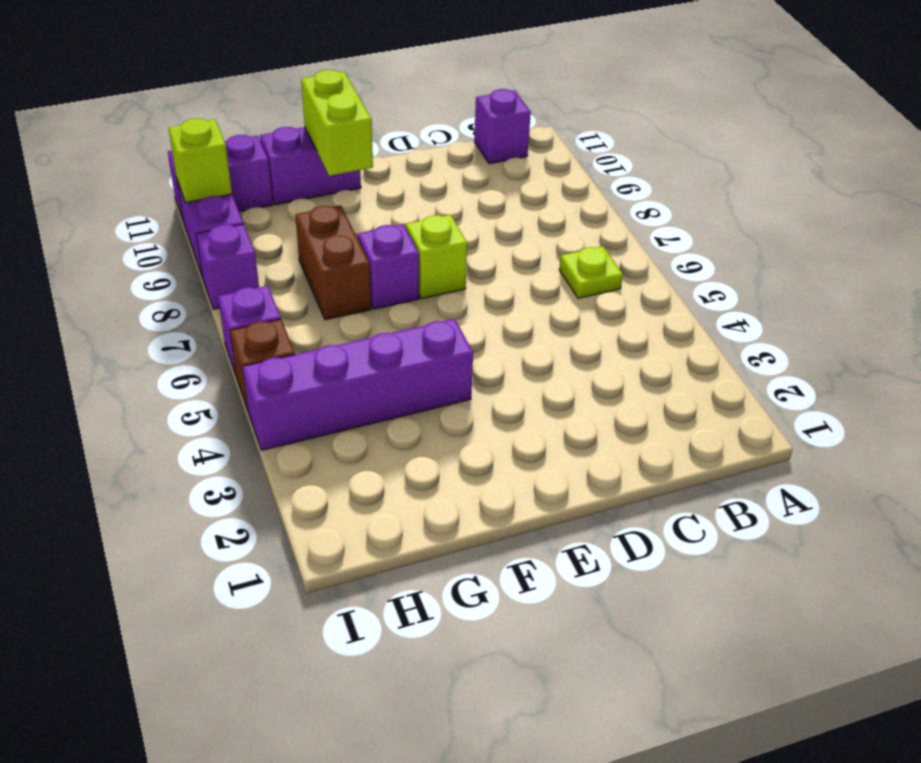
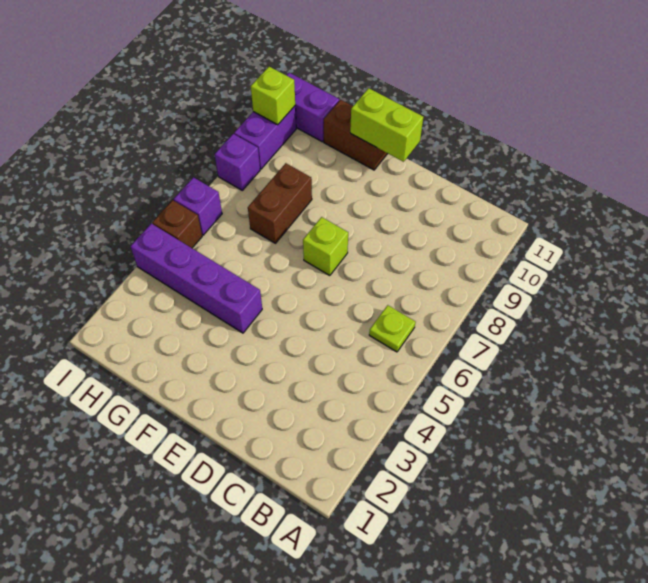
purple 1x1 brick [474,89,531,164] -> none
purple 1x1 brick [358,224,419,309] -> none
lime 1x2 brick [301,70,373,176] -> lime 1x2 brick turned to [350,88,423,162]
purple 1x2 brick [260,127,361,205] -> brown 1x2 brick [324,100,388,170]

